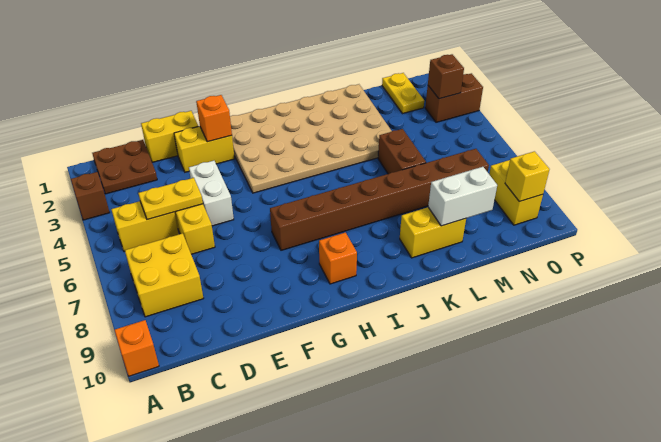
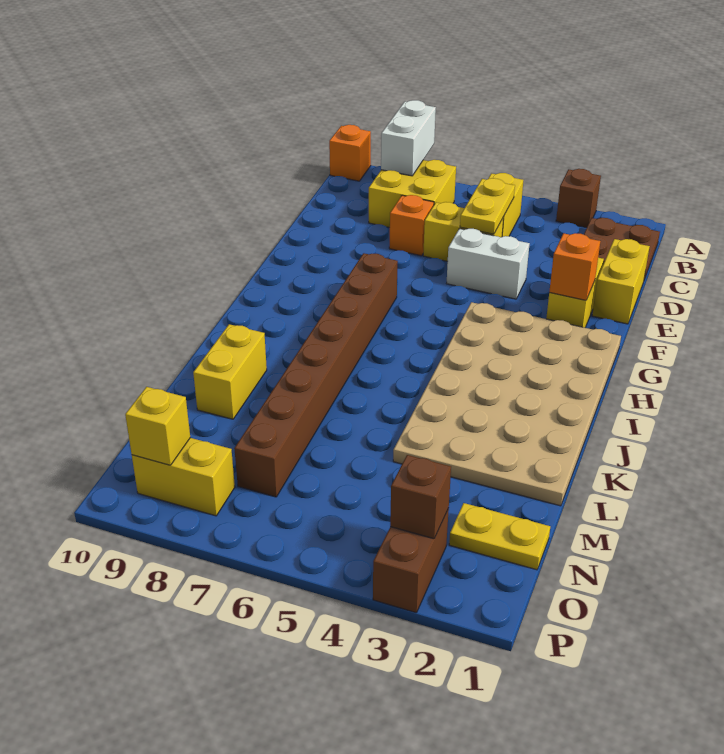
orange 1x1 brick [319,233,357,284] -> orange 1x1 brick moved to [389,195,434,256]
brown 1x2 brick [378,129,426,174] -> none
white 1x2 brick [428,167,497,226] -> white 1x2 brick moved to [381,100,436,176]

